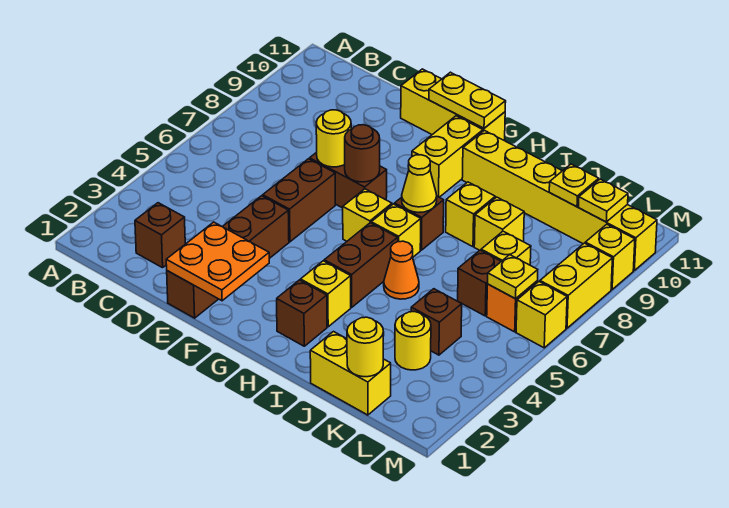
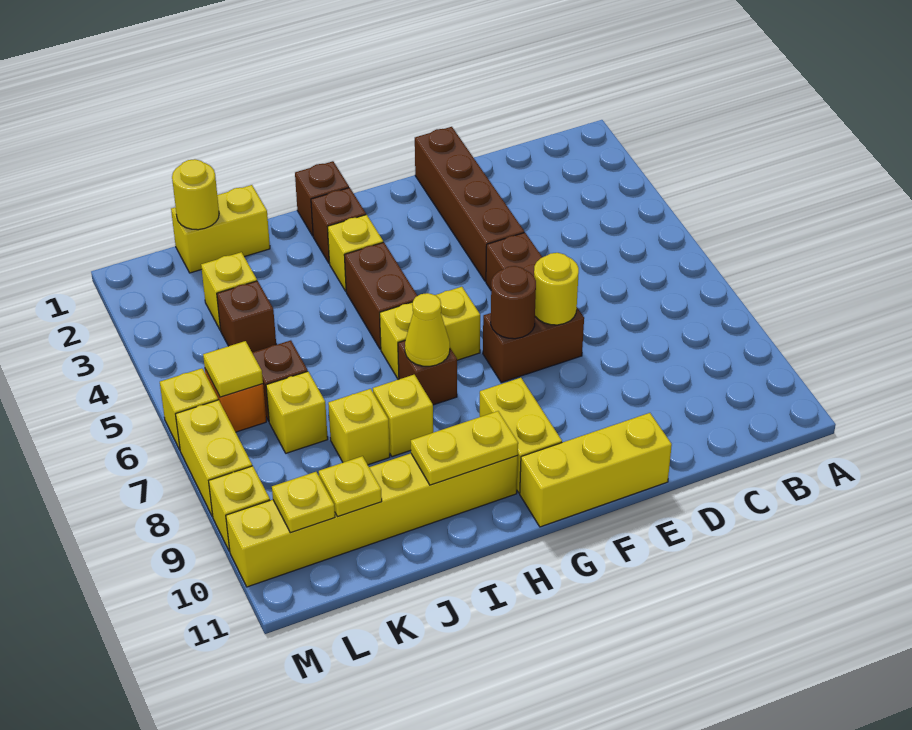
brown 1x1 brick [135,203,185,268] -> brown 1x1 brick moved to [295,161,349,236]
orange 2x2 plate [166,222,269,301] -> none
yellow 1x2 plate [429,72,506,128] -> yellow 1x2 plate moved to [411,411,518,485]
orange 1x1 cone [384,241,419,299] -> none
yellow 1x1 round brick [395,312,431,370] -> yellow 1x1 brick [201,252,257,330]
yellow 1x1 plate [488,255,538,299] -> yellow 1x1 tile [203,341,263,397]

